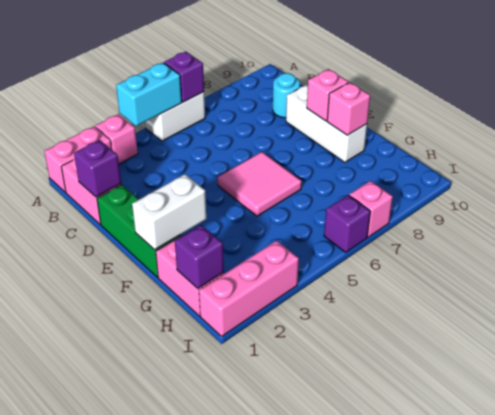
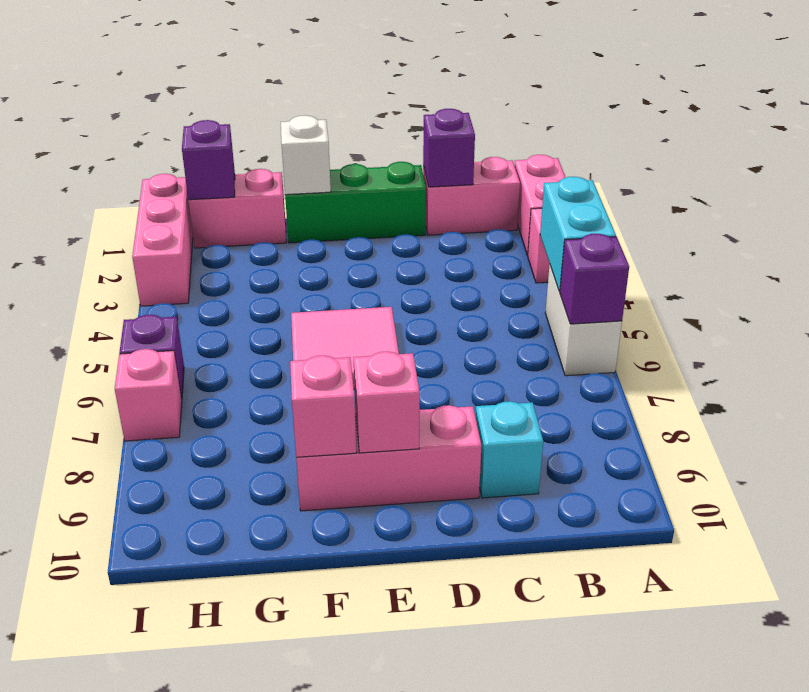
cyan 1x1 round brick [273,73,300,118] -> cyan 1x1 brick [476,401,543,498]
white 1x3 brick [286,85,367,162] -> pink 1x3 brick [296,405,482,511]
white 1x2 brick [132,174,206,250] -> white 1x1 brick [281,115,331,195]

